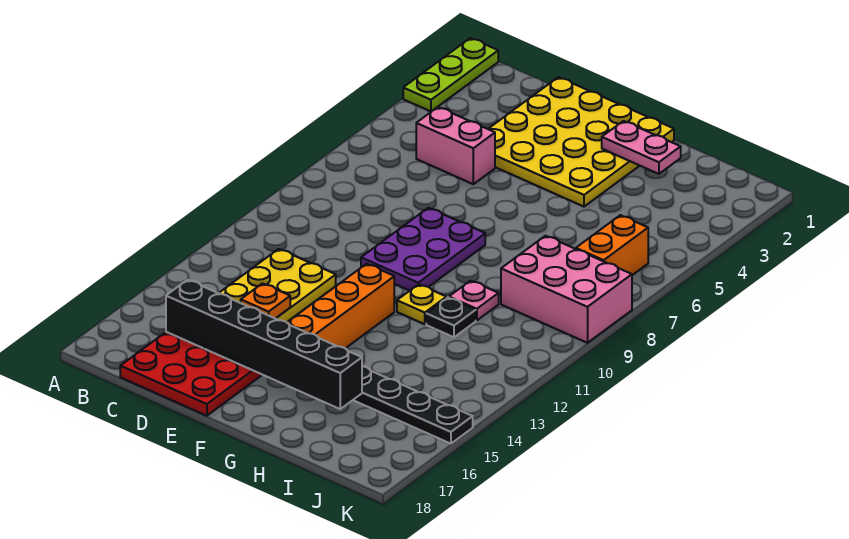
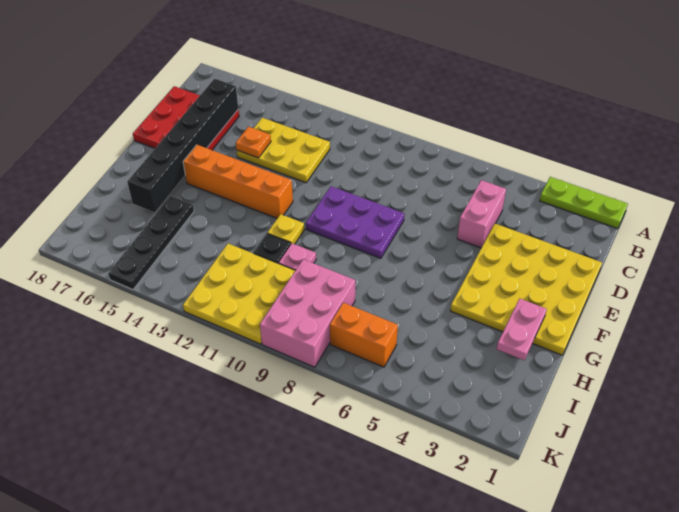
none -> yellow 3x3 plate [183,244,295,344]

